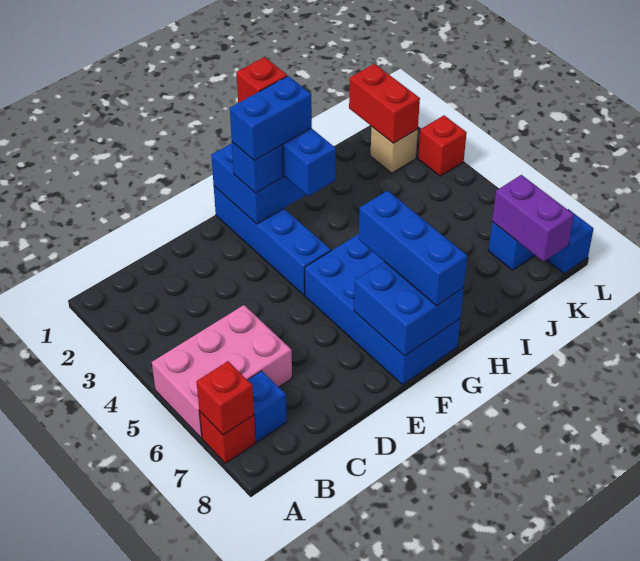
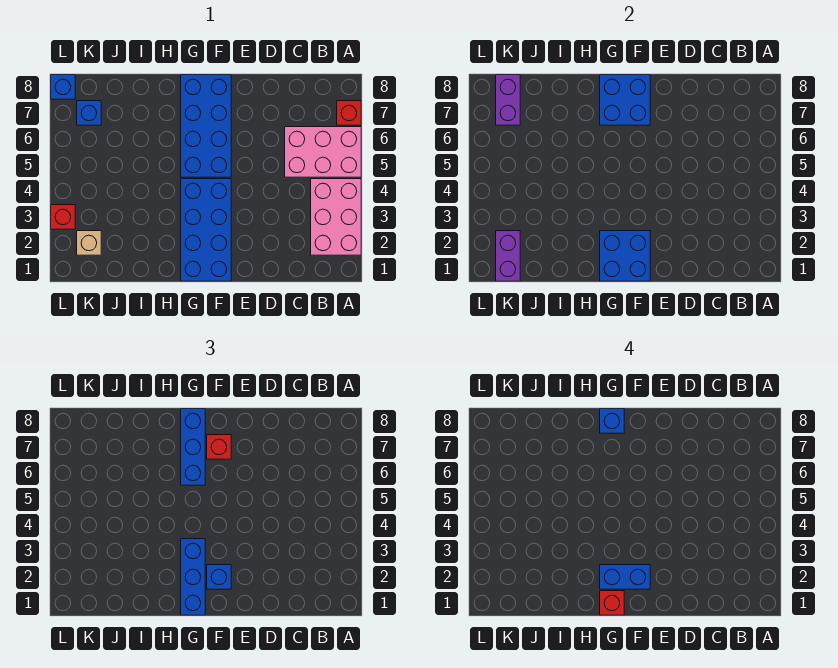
none -> pink 2x3 brick [311,179,361,255]
red 1x1 brick [196,361,254,435] -> red 1x1 brick moved to [207,435,231,459]
blue 1x1 brick [248,371,287,442] -> blue 1x1 brick moved to [600,409,624,433]
blue 1x4 brick [214,186,331,295] -> blue 2x4 brick [181,179,231,281]
red 1x2 brick [349,64,420,143] -> purple 1x2 brick [496,231,520,281]

